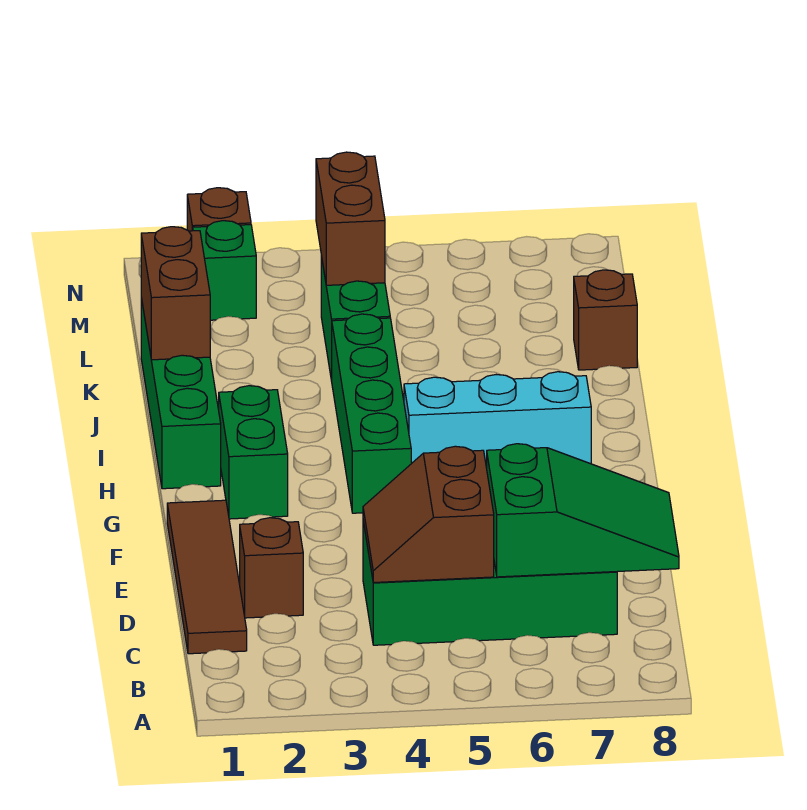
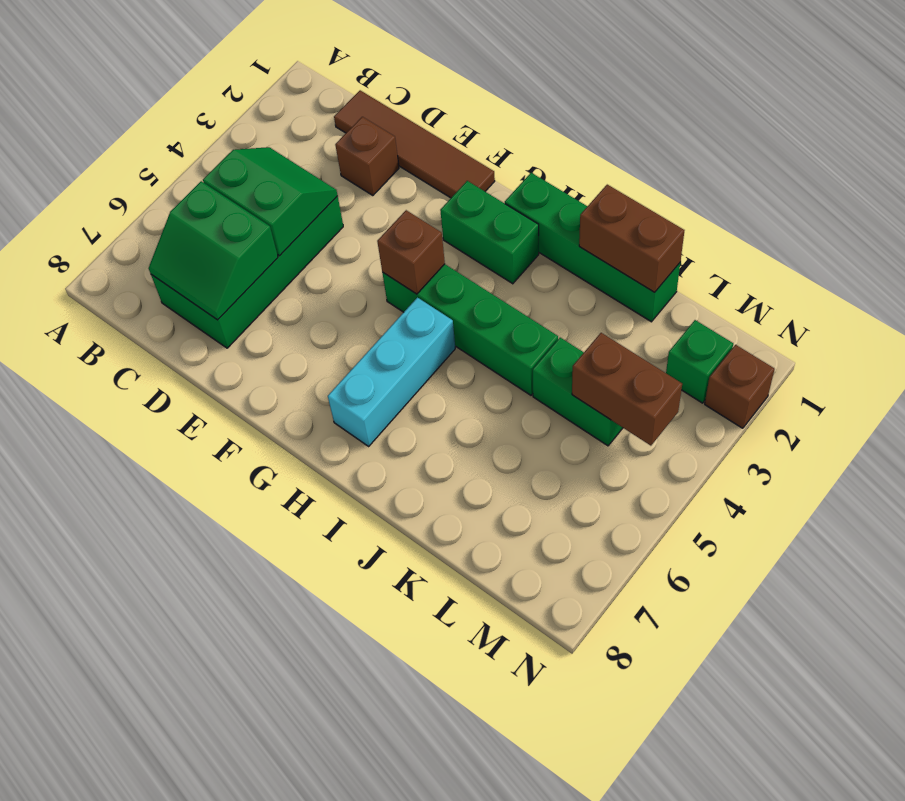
brown 2x2 slope [363,446,494,582] -> green 2x2 slope [203,147,338,256]
green 2x3 slope [487,444,679,577] -> green 2x2 slope [149,181,278,320]
brown 1x1 brick [574,270,637,370] -> brown 1x1 brick moved to [377,210,445,294]

